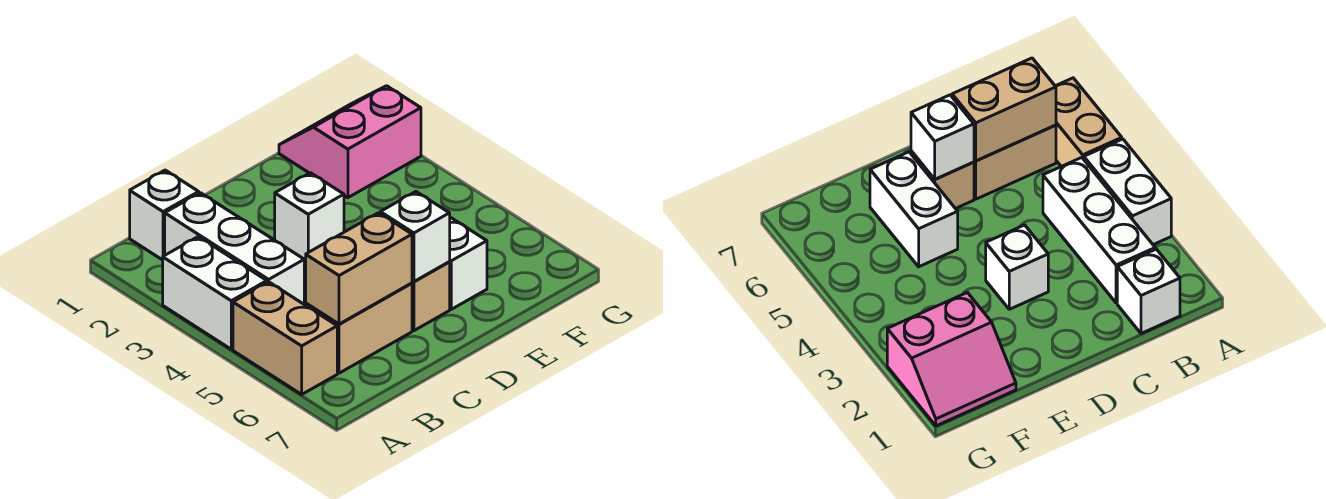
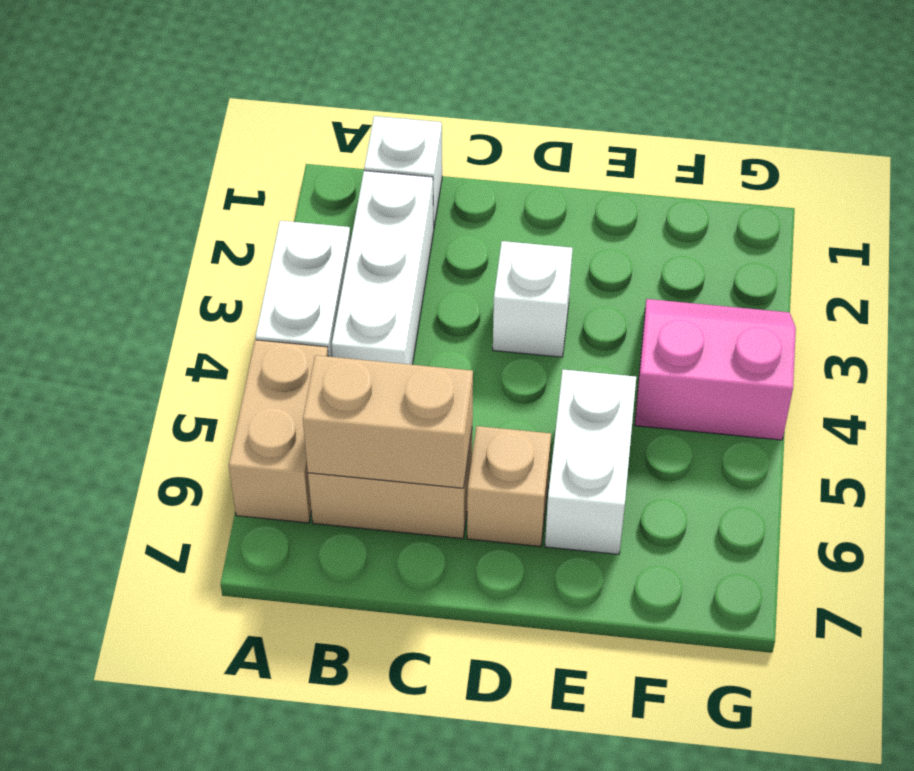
white 1x1 brick [380,192,450,282] -> none
pink 2x2 slope [279,86,421,198] -> pink 2x2 slope moved to [635,299,796,440]

